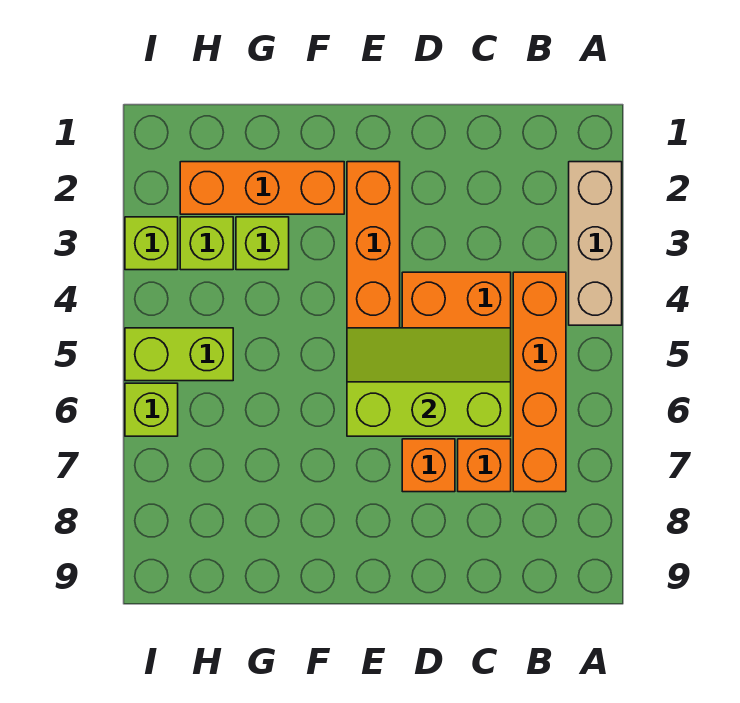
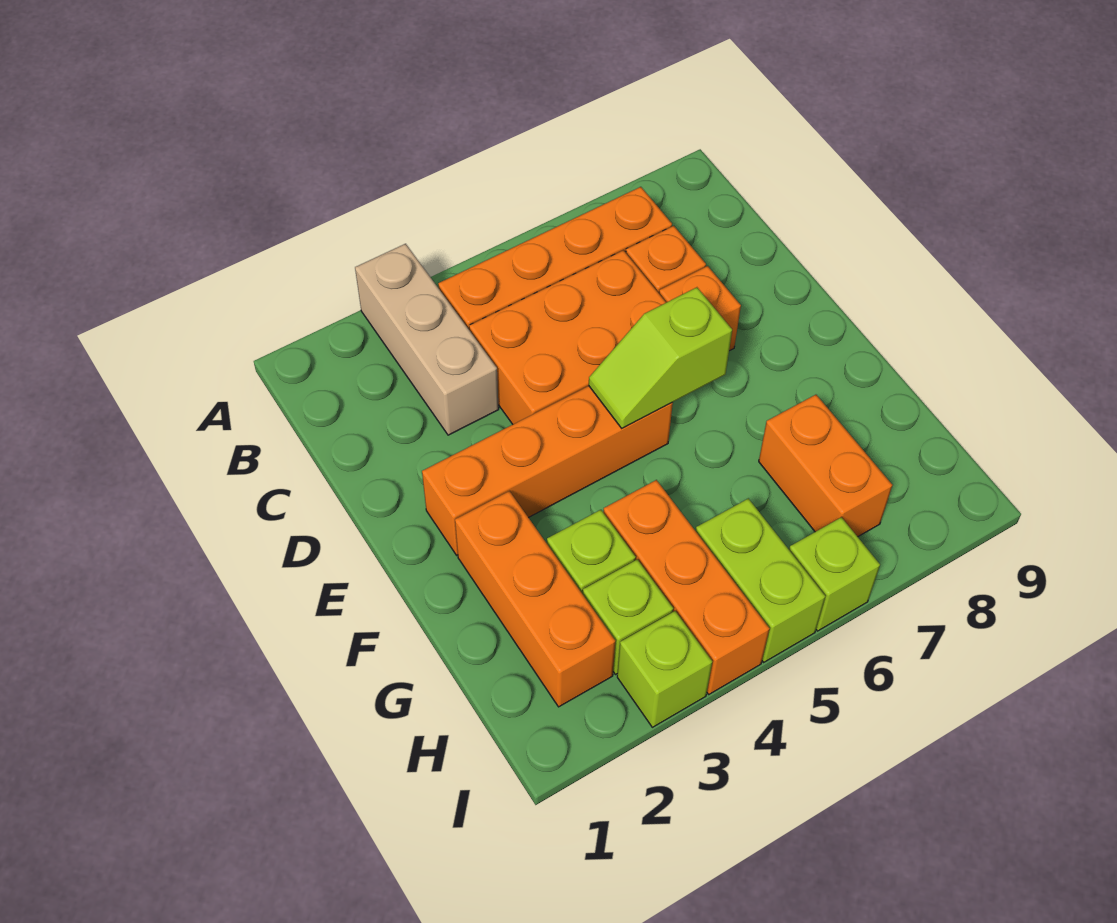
tan 1x3 brick [569,162,622,325] -> tan 1x3 brick turned to [355,244,499,435]
lime 2x3 slope [347,328,511,436] -> lime 1x2 slope [589,287,732,428]
none -> orange 1x3 brick [603,480,770,694]
none -> orange 1x2 brick [759,395,892,537]

